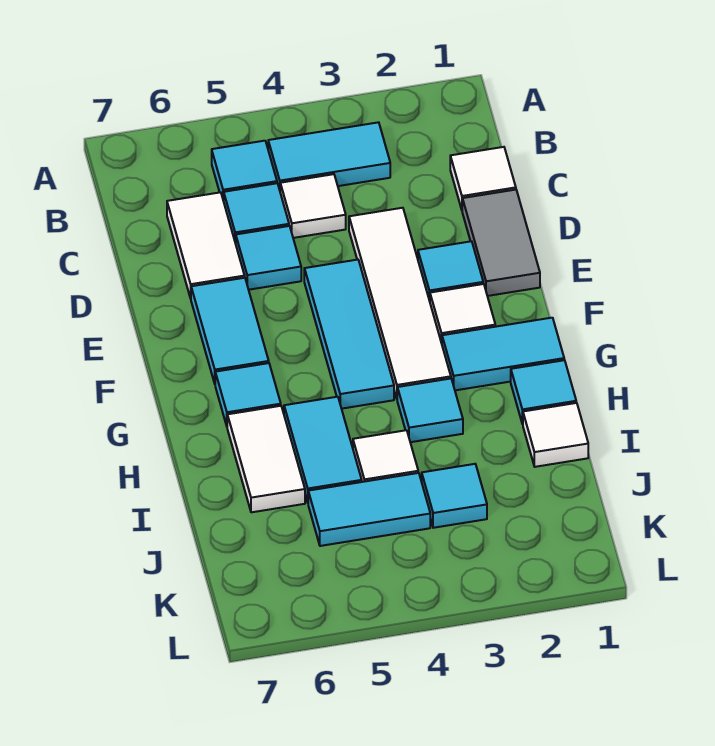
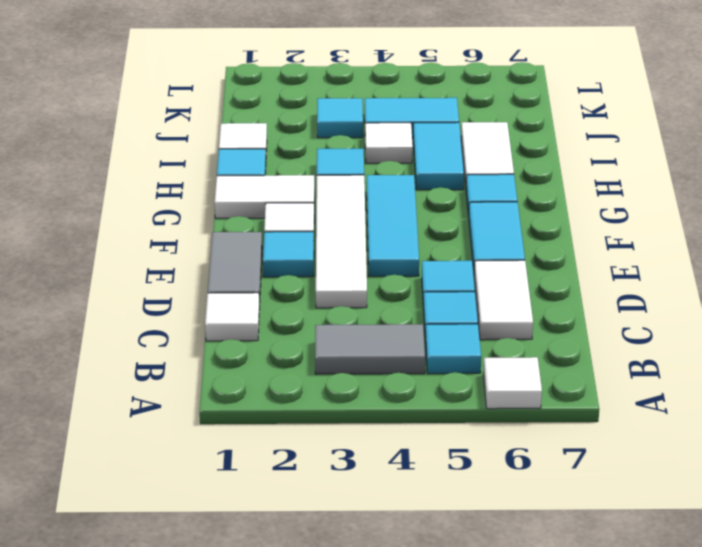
cyan 1x2 tile [268,122,390,190] -> grey 1x2 tile [315,324,425,374]
white 1x1 tile [280,174,346,238] -> white 1x1 tile moved to [483,357,542,409]
cyan 1x2 tile [442,318,564,390] -> white 1x2 tile [215,175,314,218]

